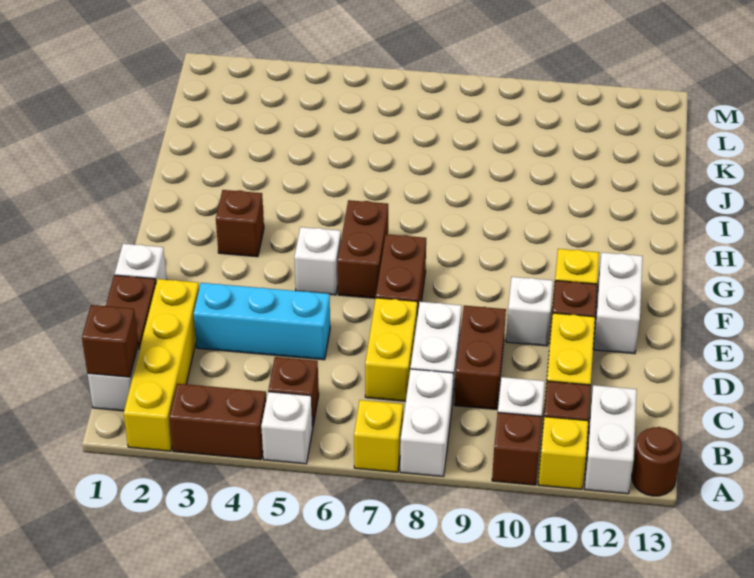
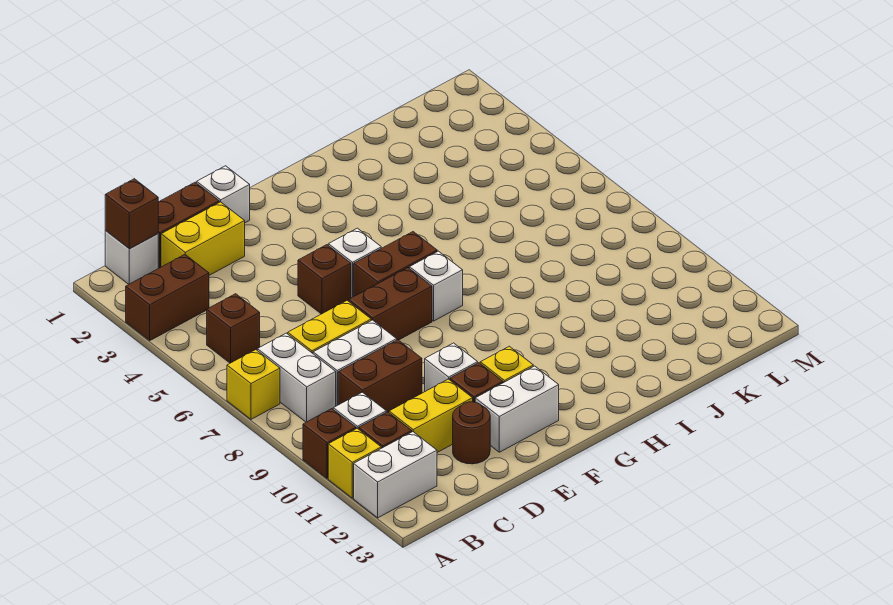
yellow 1x4 brick [124,279,199,451] -> yellow 1x2 brick [161,202,245,275]
brown 1x2 brick [169,384,266,460] -> brown 1x2 brick turned to [126,255,209,340]
white 1x1 brick [261,392,313,464] -> white 1x1 brick moved to [409,251,463,321]
white 1x2 brick [400,369,453,476] -> white 1x2 brick turned to [257,333,336,422]
brown 1x1 round brick [632,427,682,496] -> brown 1x1 round brick moved to [453,402,490,464]
cyan 1x3 brick [194,283,330,360] -> none
brown 1x1 brick [216,190,264,257] -> brown 1x1 brick moved to [298,245,351,314]

